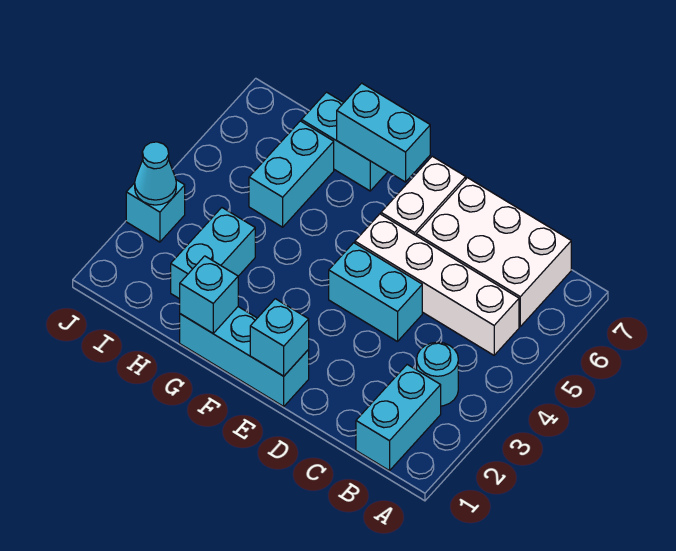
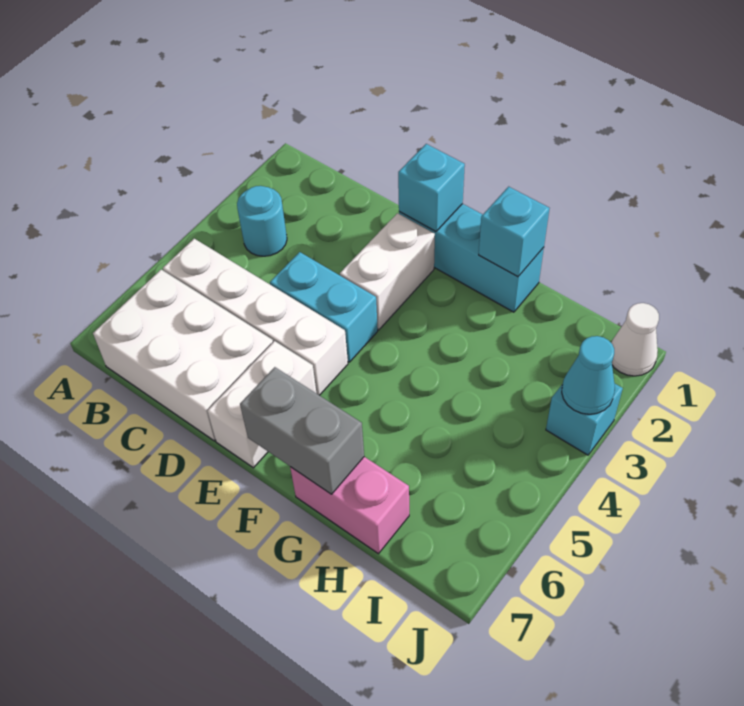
cyan 1x2 brick [356,365,441,471] -> none
none -> white 1x2 brick [340,213,435,330]
cyan 1x2 brick [337,83,430,182] -> grey 1x2 brick [240,367,364,494]
cyan 1x2 brick [301,92,388,191] -> pink 1x2 brick [290,457,409,554]
cyan 1x2 brick [171,208,255,299] -> none
cyan 1x2 brick [249,121,334,227] -> none
none -> white 1x1 cone [611,303,659,376]

